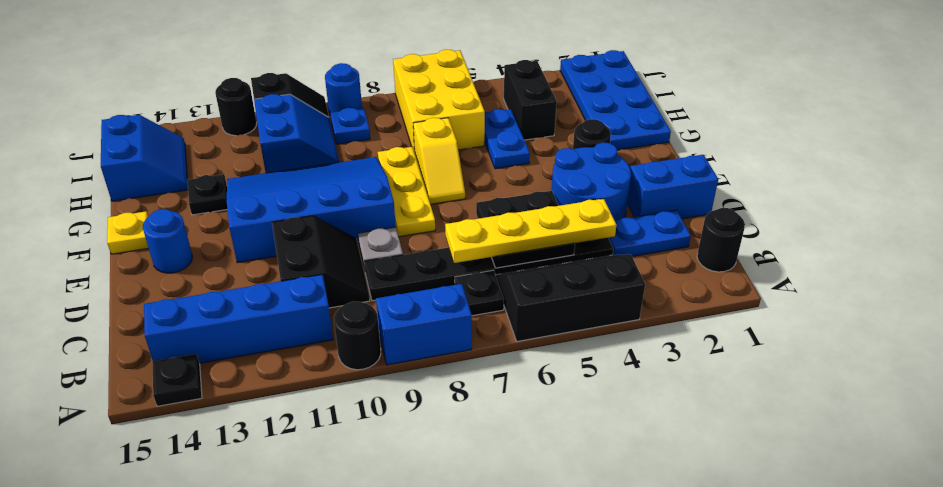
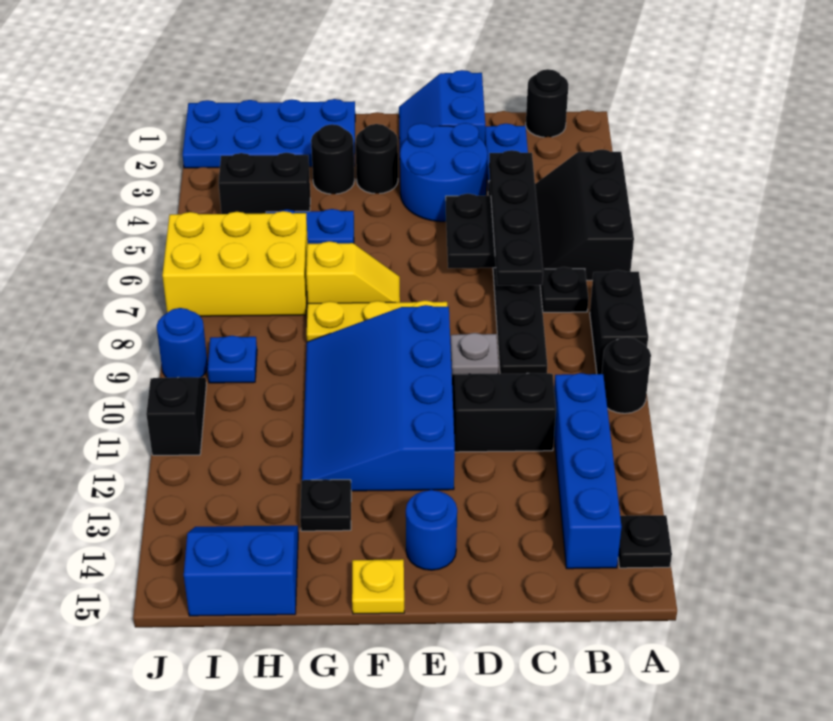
blue 1x2 brick [376,284,472,365] -> black 1x2 brick [590,270,648,374]
yellow 1x4 plate [445,199,616,263] -> black 1x4 plate [489,150,543,285]
blue 2x2 slope [254,94,339,173] -> none
black 1x1 round brick [215,78,257,136] -> black 1x1 round brick moved to [311,124,355,194]

